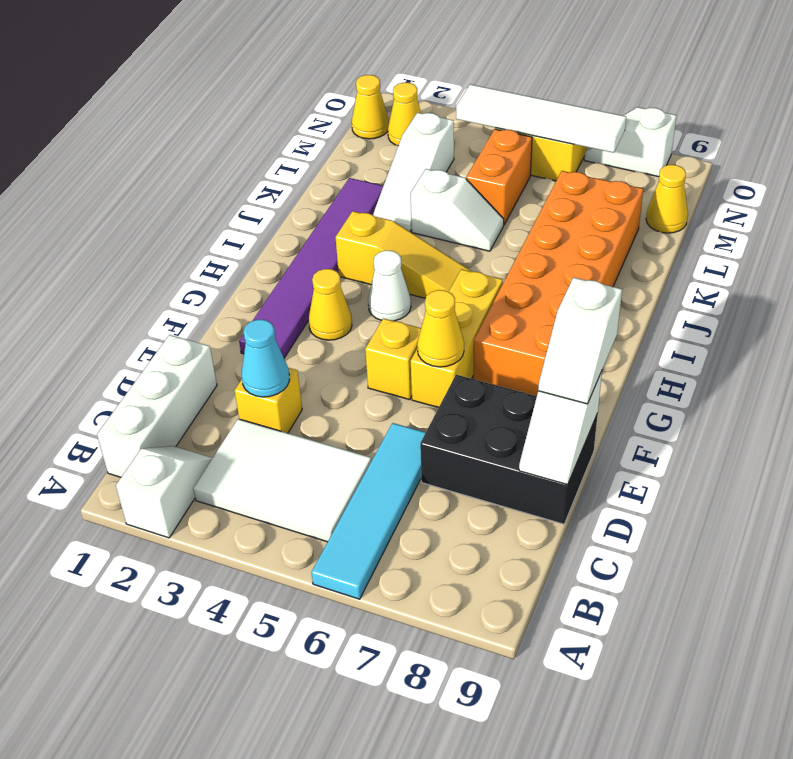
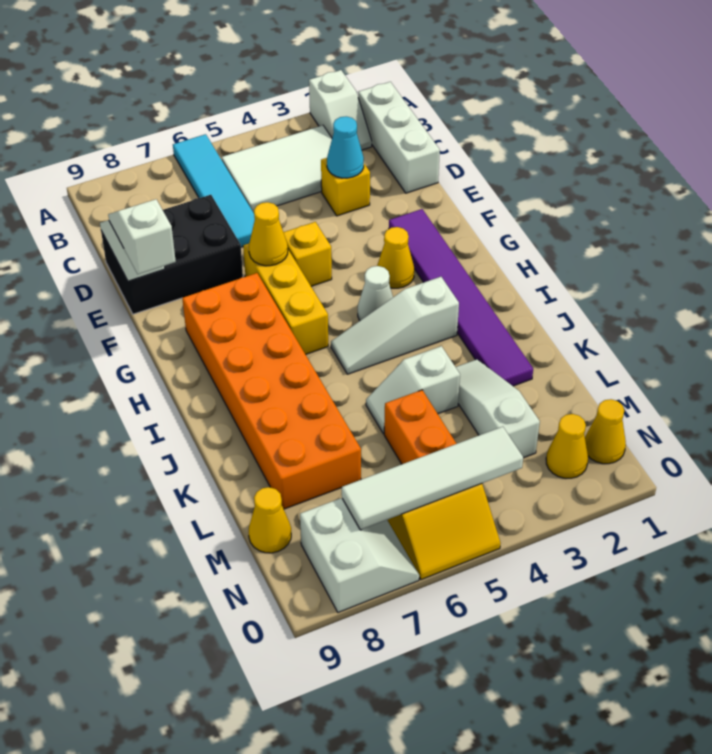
yellow 1x3 slope [336,211,472,298] -> white 1x3 slope [331,277,459,374]
white 1x2 slope [584,107,677,177] -> white 2x2 slope [300,498,419,612]

